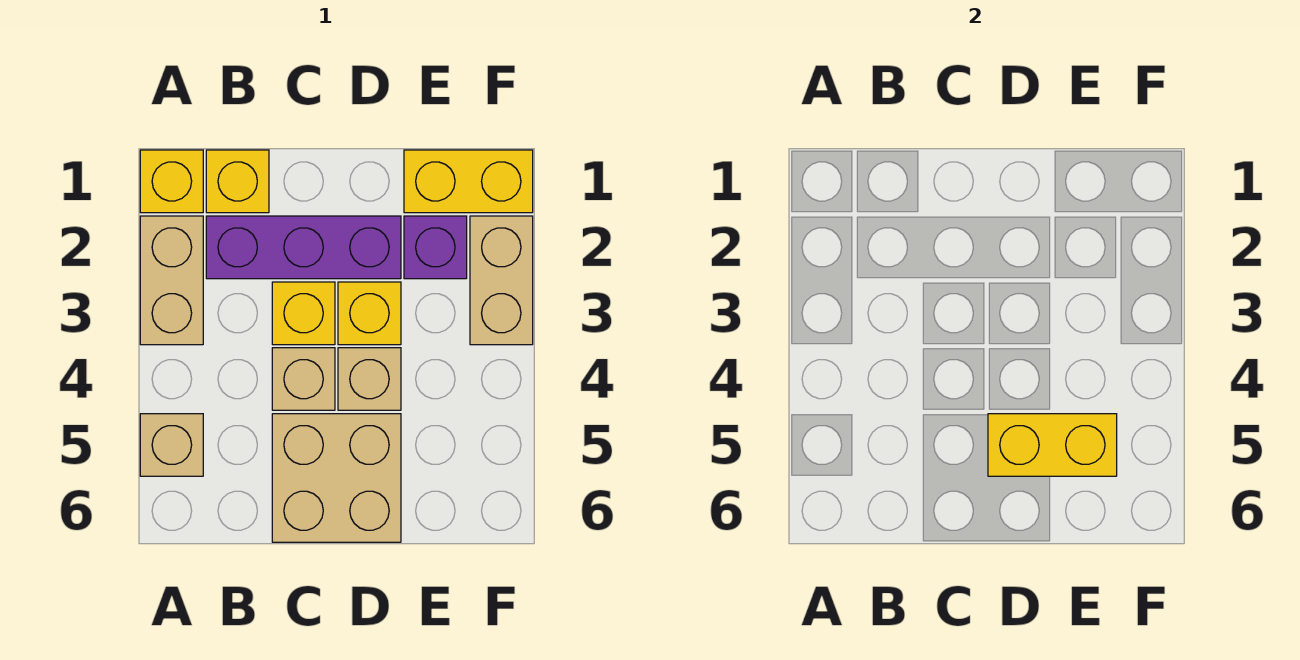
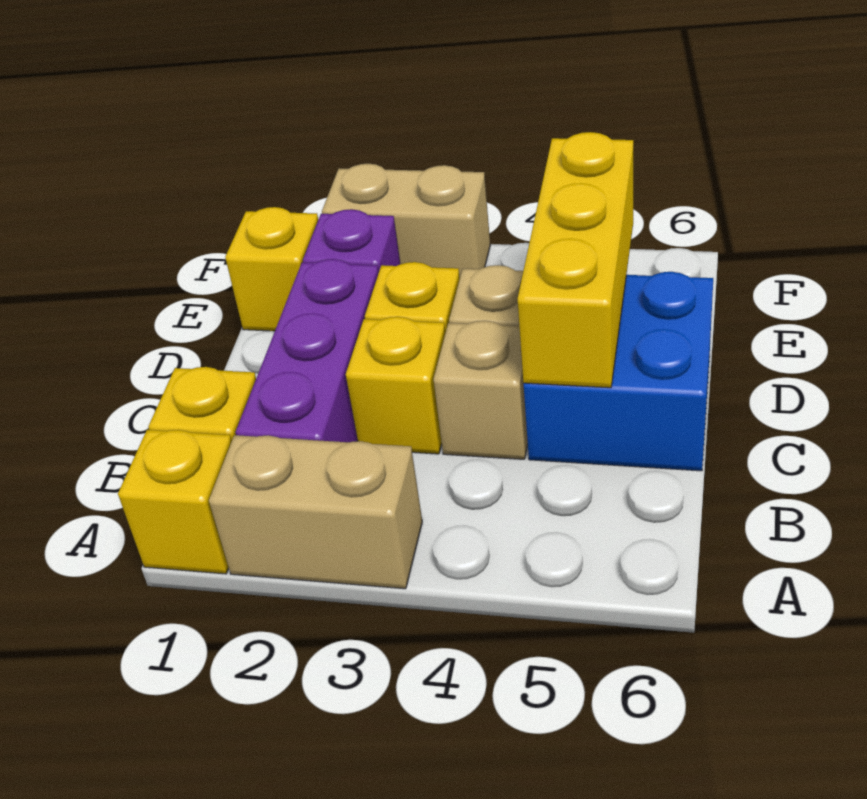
tan 1x1 brick [140,414,203,476] -> none
tan 2x2 brick [272,414,401,542] -> blue 2x2 brick [524,272,713,471]
yellow 1x2 brick [988,414,1117,476] -> yellow 1x3 brick [518,132,633,388]
yellow 1x2 brick [404,150,533,213] -> yellow 1x1 brick [225,207,318,331]

